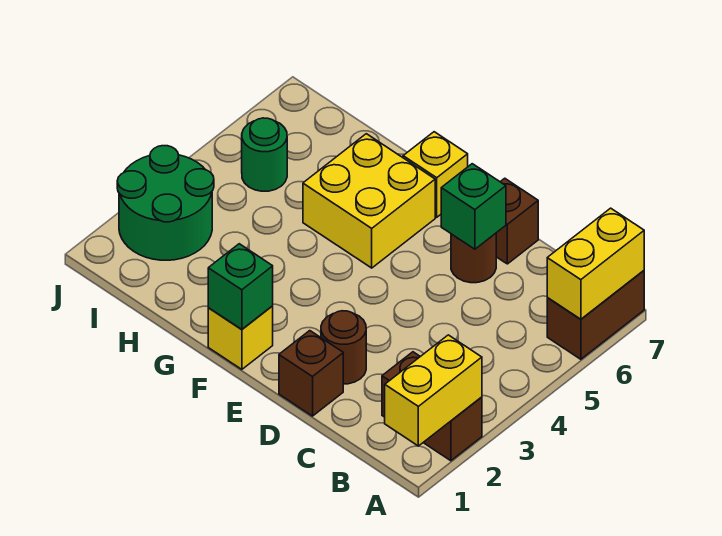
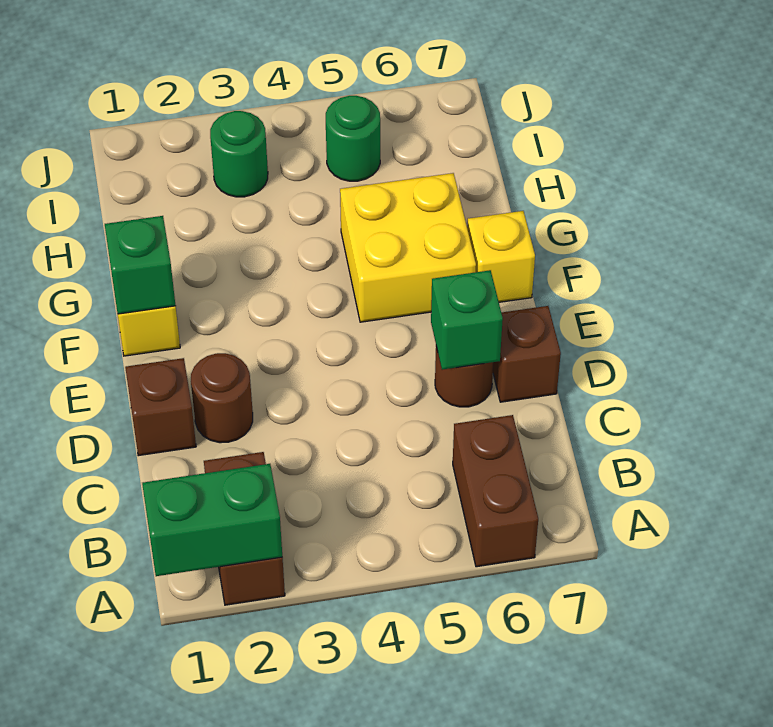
yellow 1x2 brick [385,335,482,446] -> green 1x2 brick [142,464,282,576]
brown 1x2 brick [547,271,644,359] -> brown 1x2 brick turned to [453,415,538,567]
yellow 1x2 brick [547,208,644,319] -> none
green 2x2 round brick [117,146,214,260] -> green 1x1 round brick [210,111,268,197]

